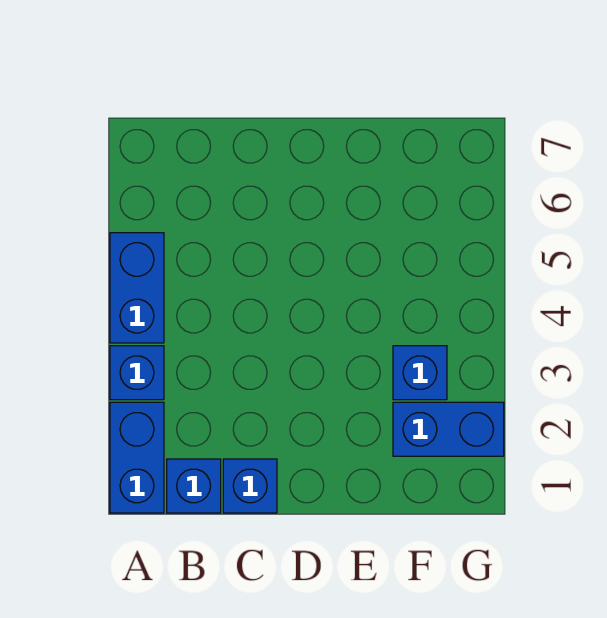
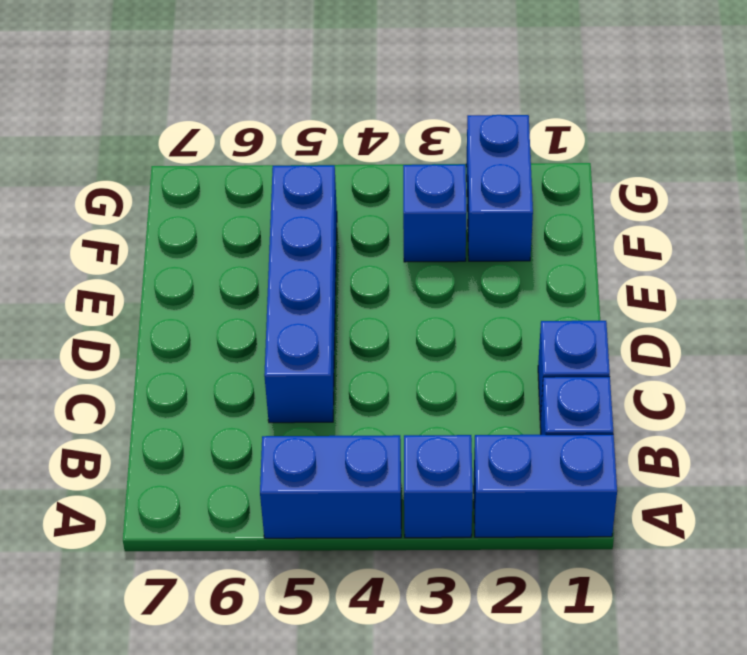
none -> blue 1x4 brick [264,165,337,423]

